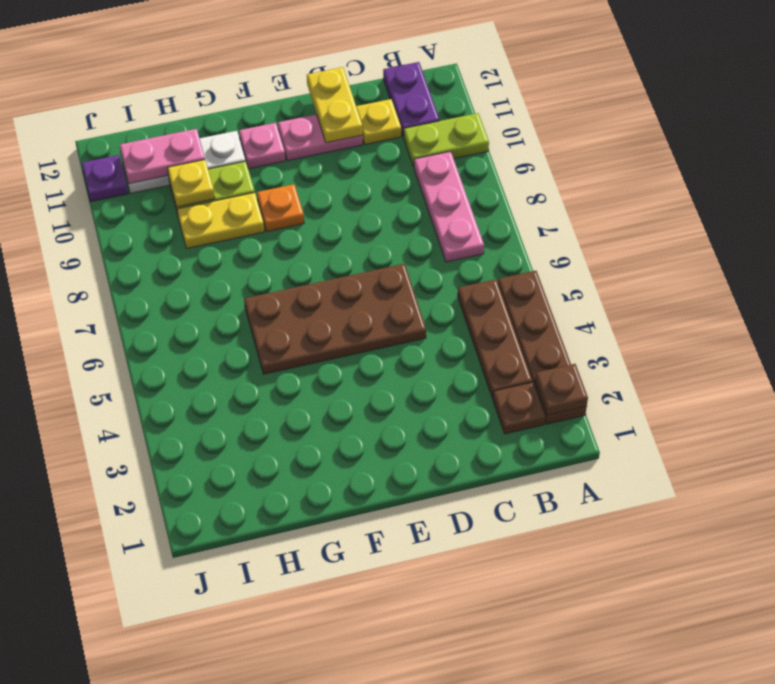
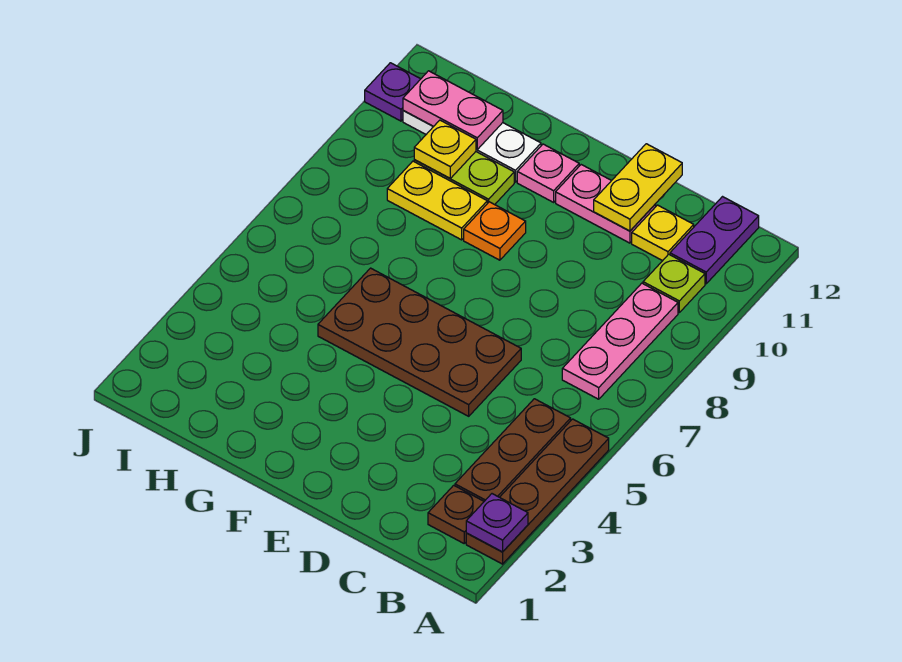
brown 1x1 plate [535,364,588,416] -> purple 1x1 plate [466,494,528,552]
lime 1x2 plate [403,113,489,167] -> lime 1x1 plate [643,254,705,312]

